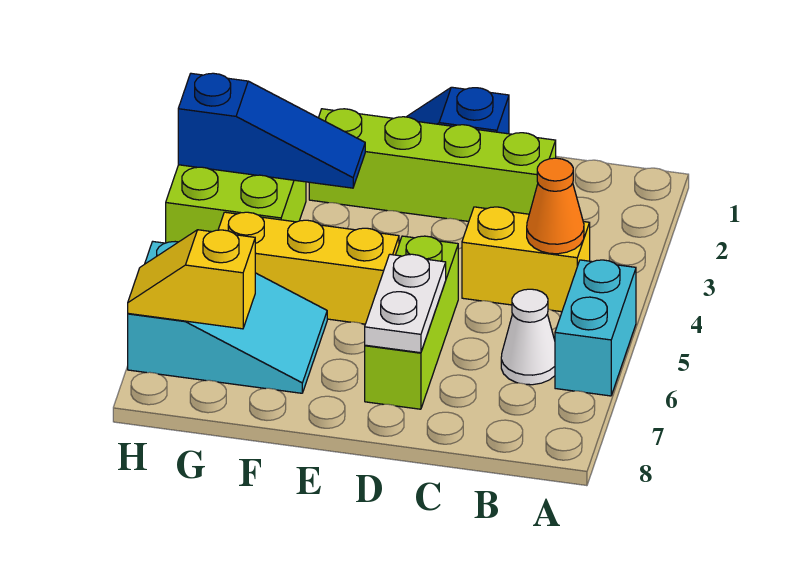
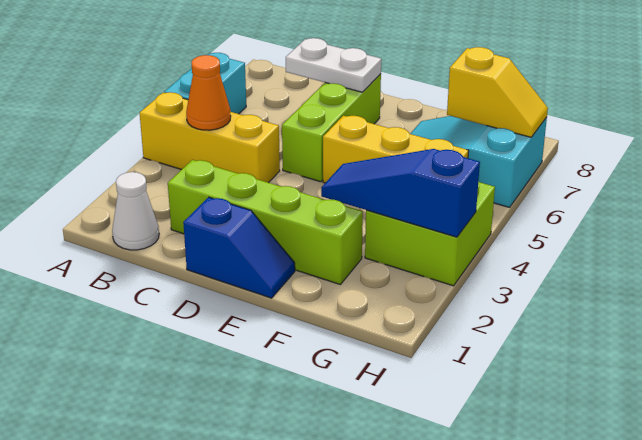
yellow 1x2 brick [462,207,590,312] -> yellow 1x3 brick [140,92,280,183]
white 1x1 cone [501,289,555,385] -> white 1x1 cone moved to [112,172,159,250]
white 1x2 plate [365,254,446,353] -> white 1x2 plate turned to [286,38,381,92]

